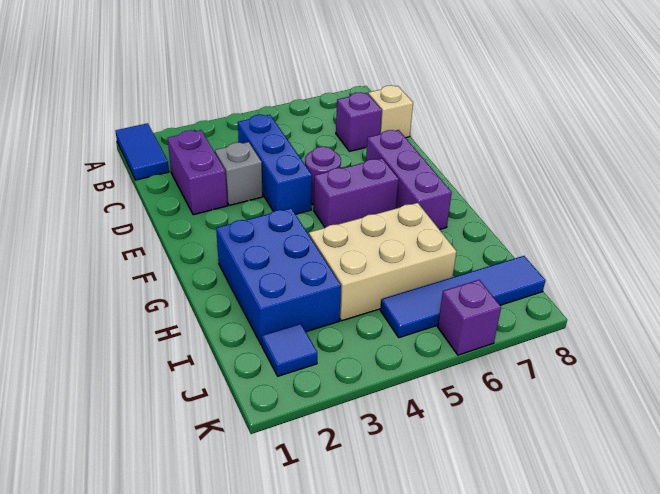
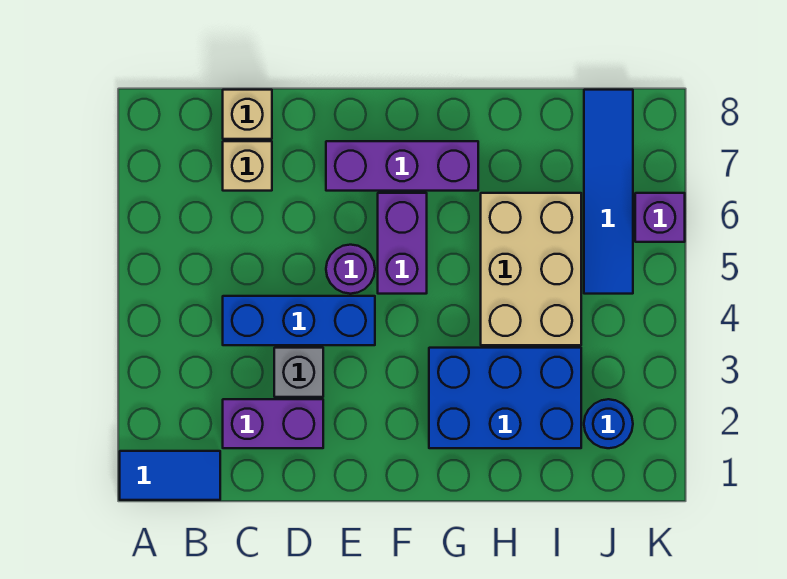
purple 1x1 brick [336,92,382,151] -> tan 1x1 brick [223,141,272,191]
blue 1x1 tile [262,324,317,376] -> blue 1x1 round brick [584,399,633,448]

